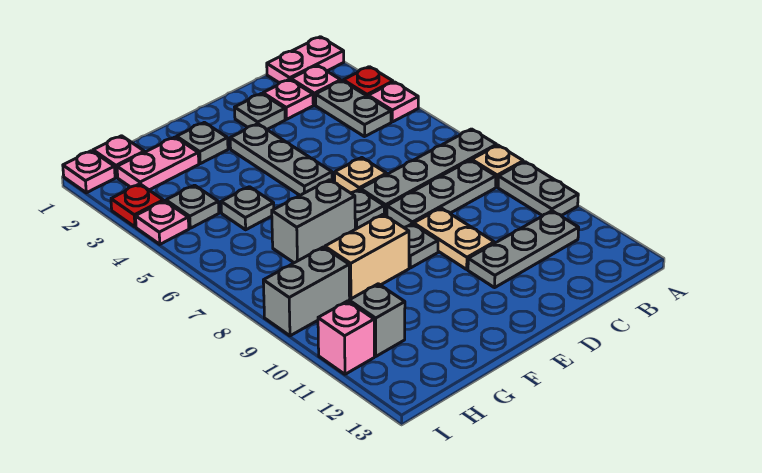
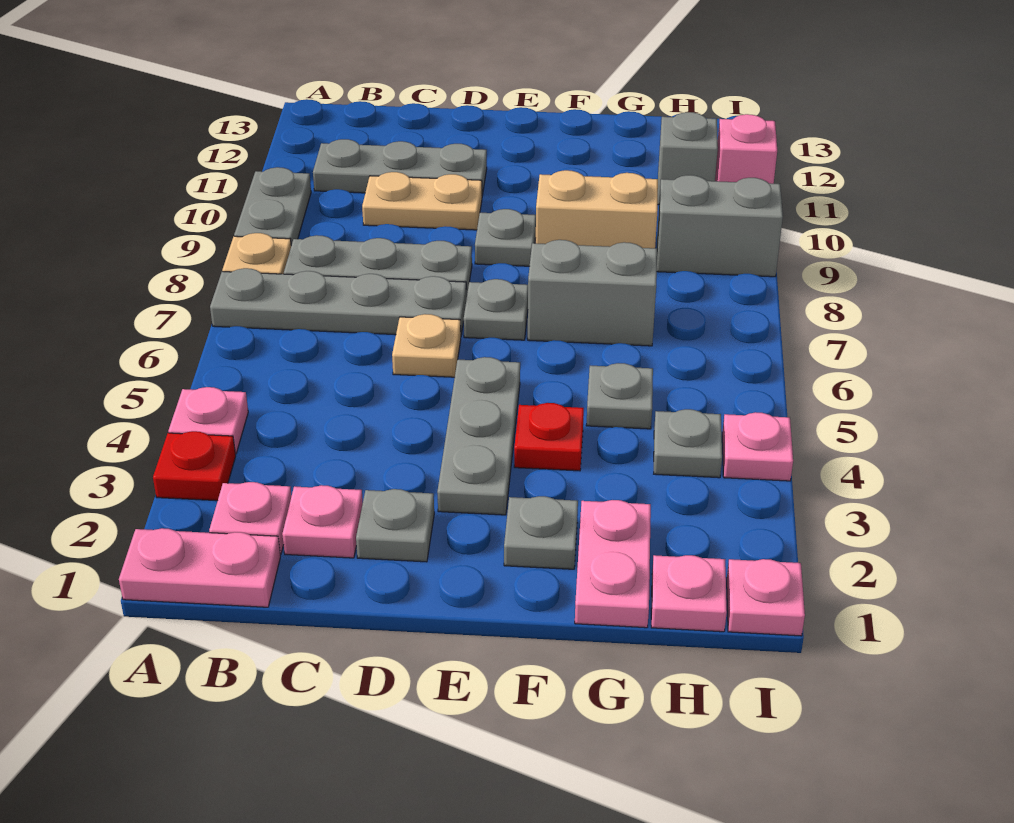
grey 1x2 plate [316,81,391,137] -> none
tan 1x2 plate [414,208,494,269] -> tan 1x2 plate turned to [362,172,482,230]
pink 1x2 plate [117,137,199,190] -> pink 1x2 plate turned to [575,500,651,628]
red 1x1 plate [111,184,163,227] -> red 1x1 plate moved to [514,403,584,471]

